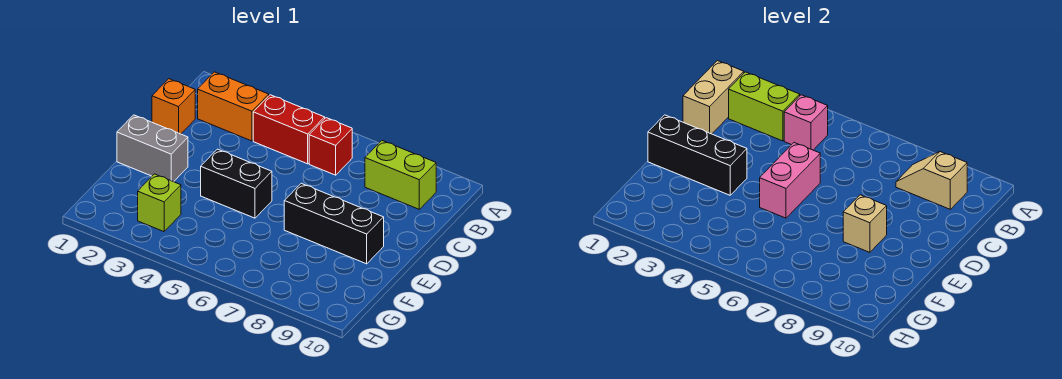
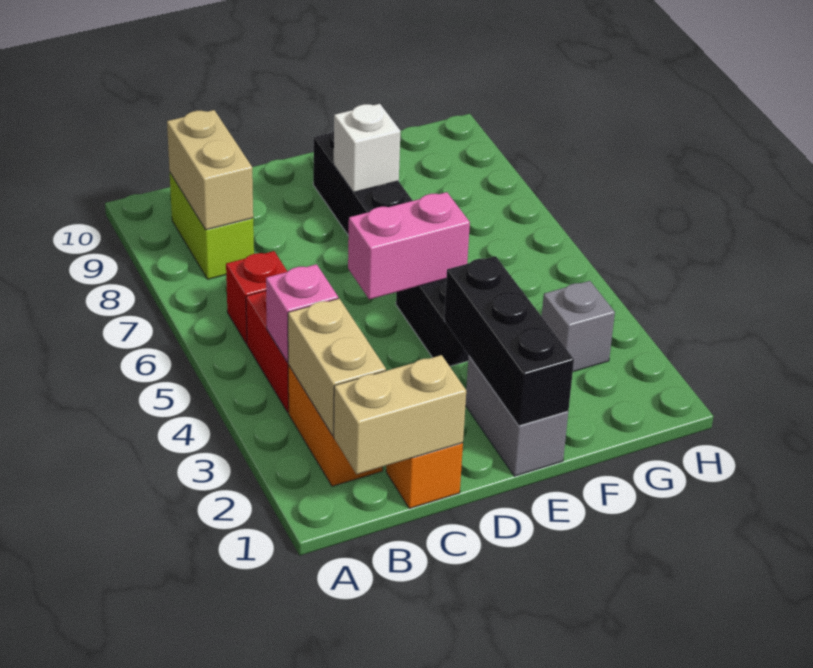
lime 1x2 brick [729,72,800,141] -> tan 1x2 brick [288,299,386,436]
tan 1x2 slope [896,152,967,209] -> tan 1x2 brick [167,110,253,230]
tan 1x1 brick [843,195,887,252] -> white 1x1 brick [334,104,401,192]
lime 1x1 brick [138,174,181,232] -> grey 1x1 brick [542,281,615,372]

